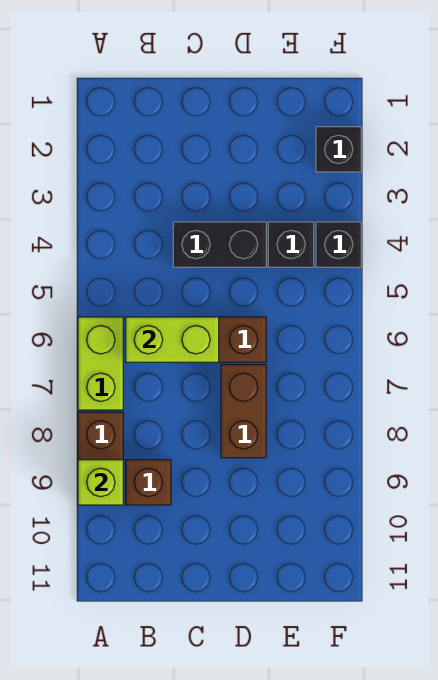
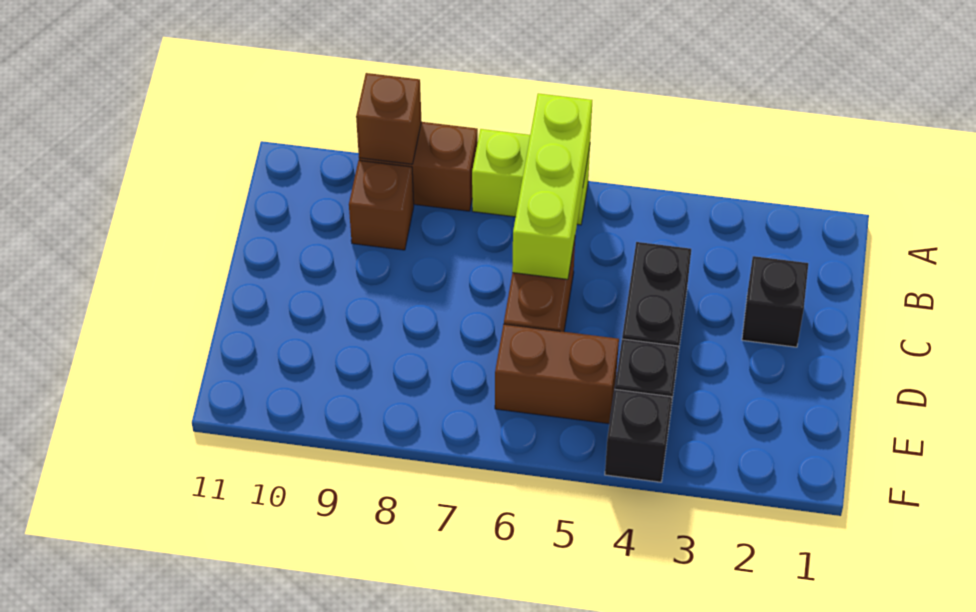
lime 1x1 brick [78,460,123,505] -> brown 1x1 brick [356,73,421,164]
lime 1x2 brick [126,317,219,362] -> lime 1x3 brick [512,93,592,279]
brown 1x2 brick [221,365,266,458] -> brown 1x2 brick moved to [495,324,619,424]
black 1x1 brick [316,127,361,172] -> black 1x1 brick moved to [742,256,808,347]

